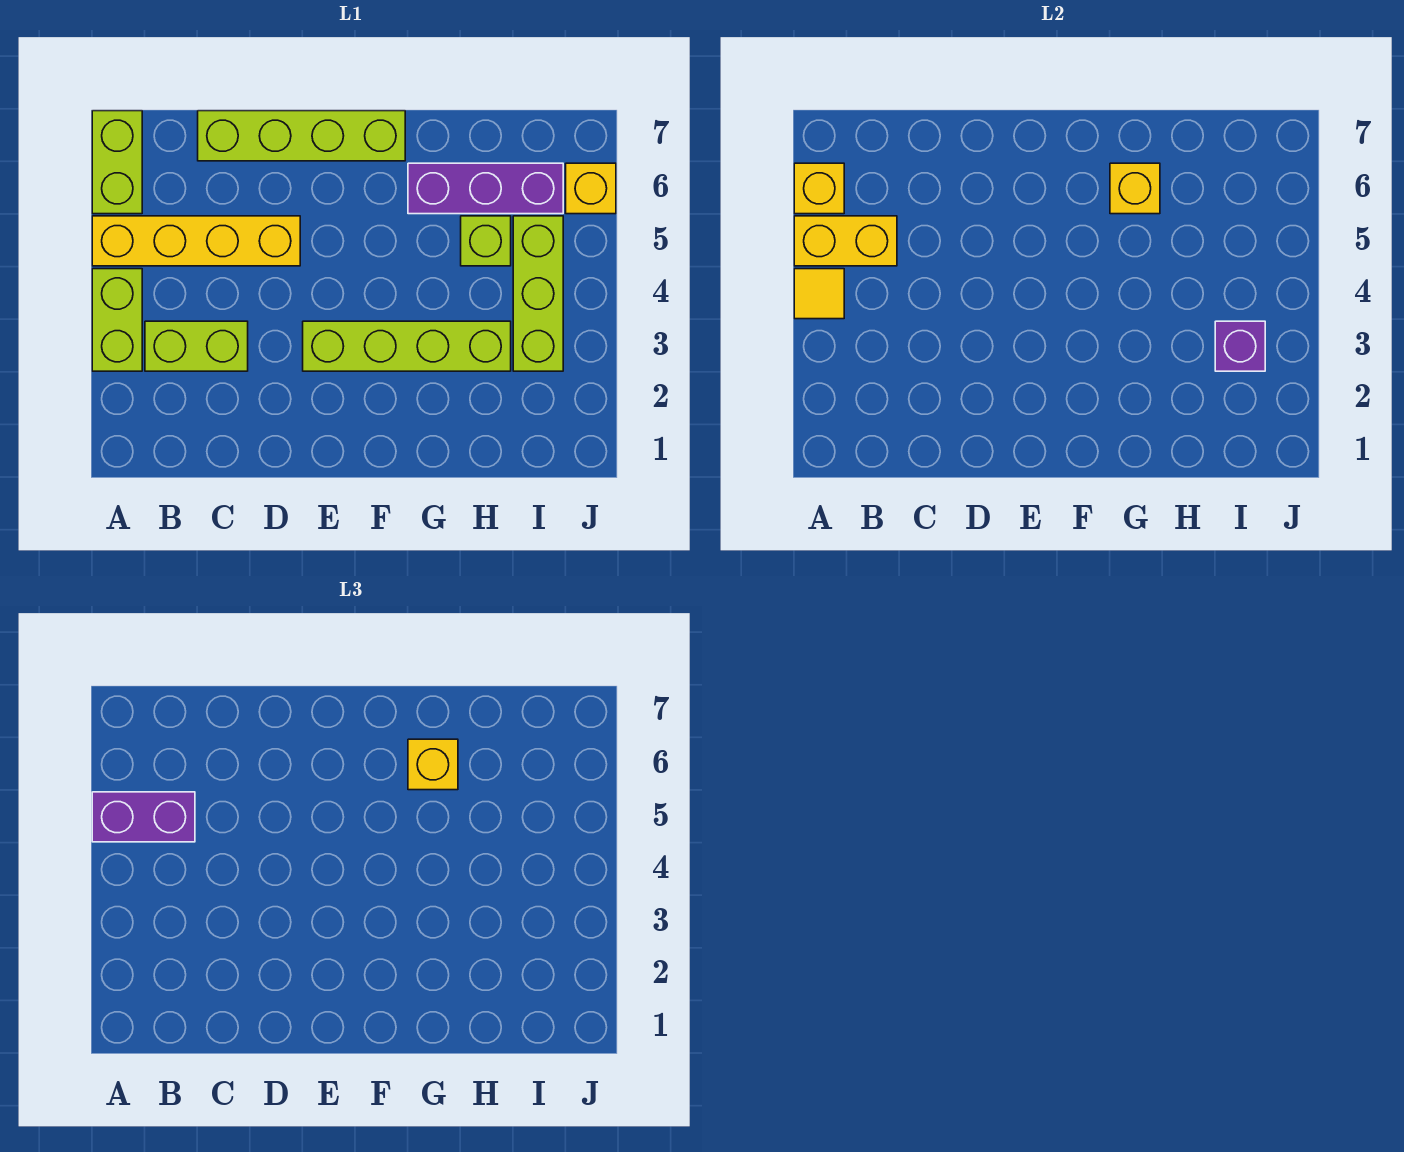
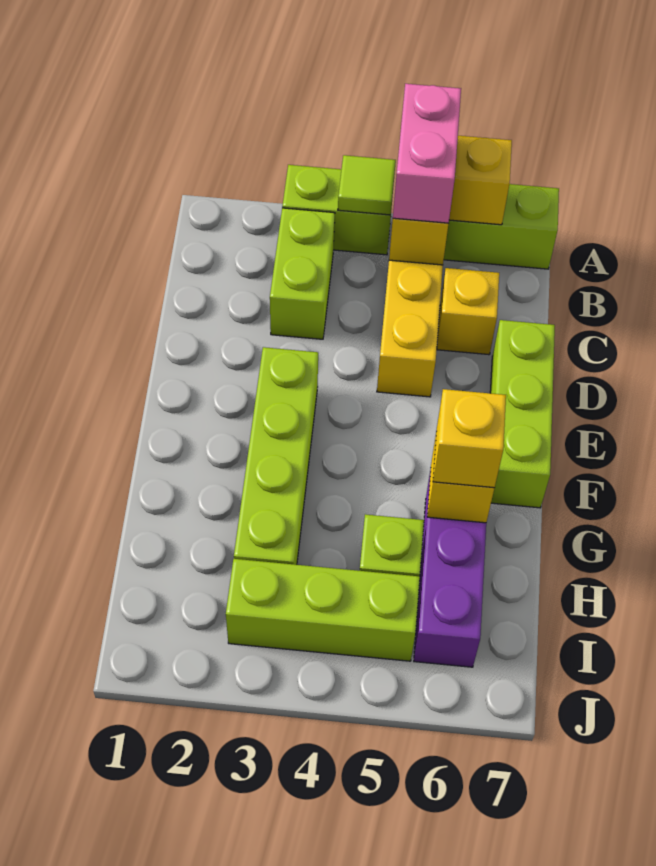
yellow 1x1 tile [794,269,844,319] -> lime 1x1 tile [338,155,396,215]
purple 1x2 brick [92,792,195,842] -> pink 1x2 brick [393,84,461,223]
lime 1x4 brick [198,111,405,161] -> lime 1x3 brick [490,320,555,508]
purple 1x1 brick [1215,321,1265,371] -> none
yellow 1x1 brick [566,163,616,214] -> yellow 1x1 brick moved to [437,268,499,355]

